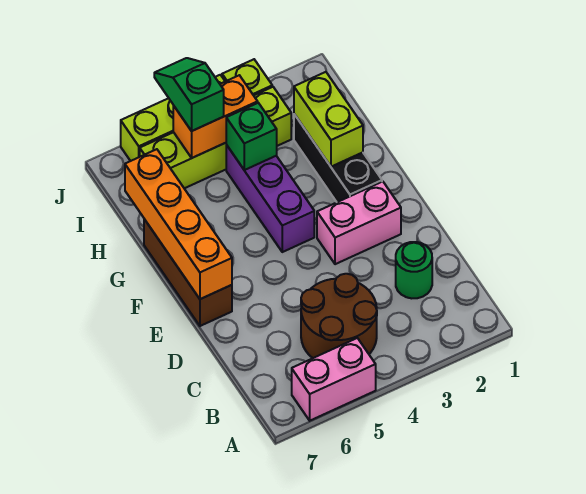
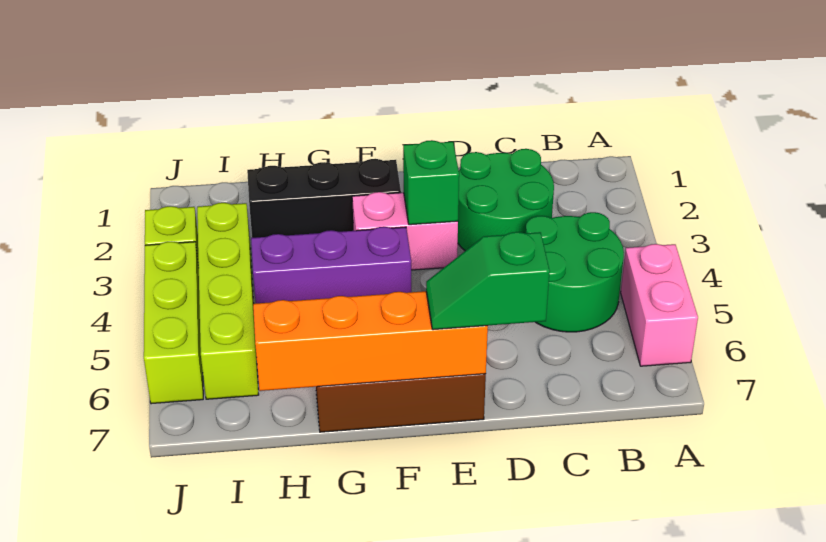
brown 2x2 round brick [301,274,377,358] -> green 2x2 round brick [526,212,624,332]
green 1x1 round brick [396,242,432,298] -> green 2x2 round brick [458,149,554,251]
pink 1x2 brick [317,182,401,264] -> pink 1x2 brick turned to [352,192,458,270]
lime 1x2 brick [294,72,363,167] -> none
green 1x1 brick [226,103,277,170] -> green 1x1 brick moved to [403,140,459,225]
orange 1x2 brick [173,75,258,158] -> none
green 1x2 slope [154,58,224,131] -> green 1x2 slope moved to [426,232,550,330]

